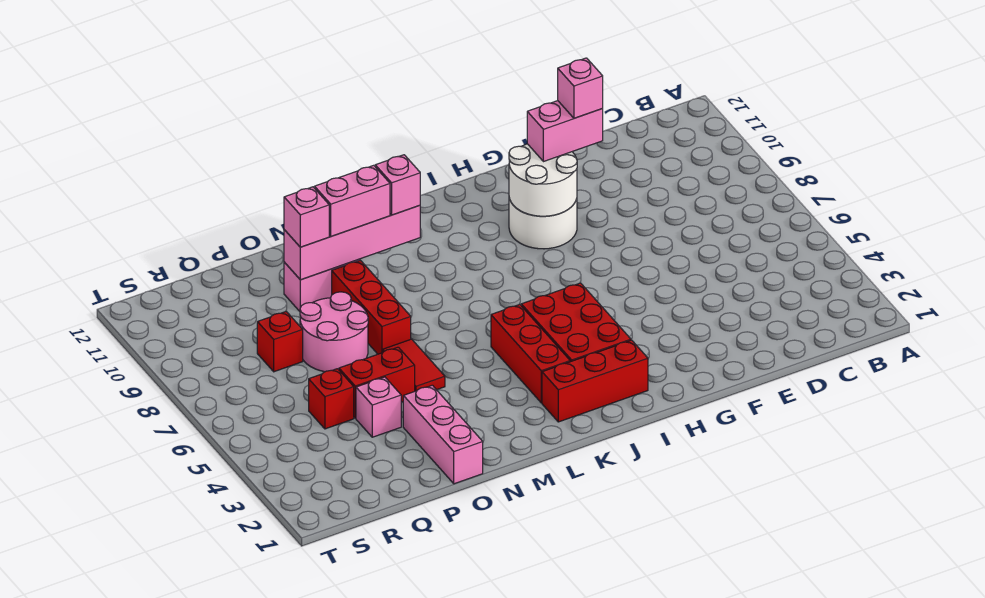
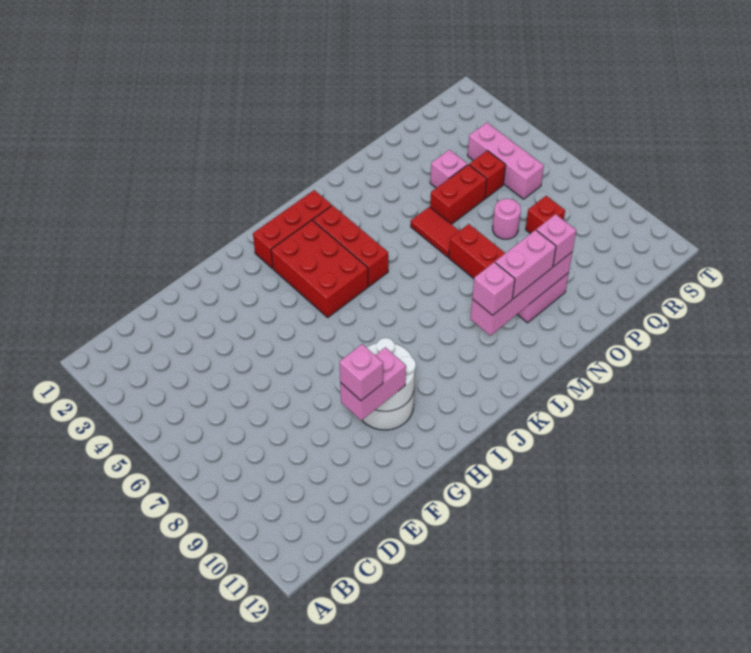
pink 1x3 brick [403,385,483,484] -> pink 1x3 brick moved to [468,123,544,199]
pink 2x2 round brick [300,292,368,372] -> pink 1x1 round brick [493,199,521,239]

